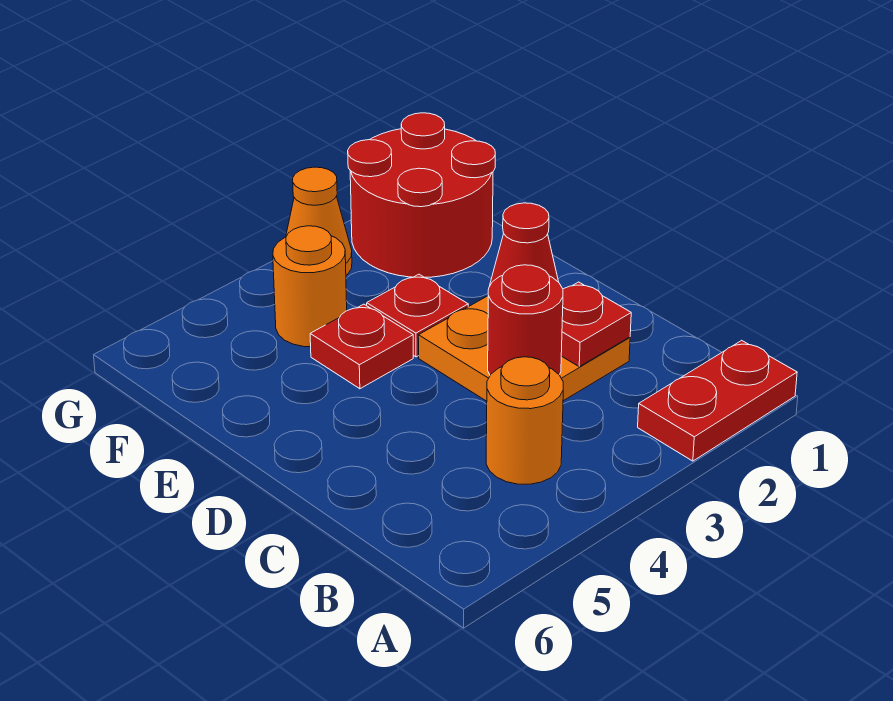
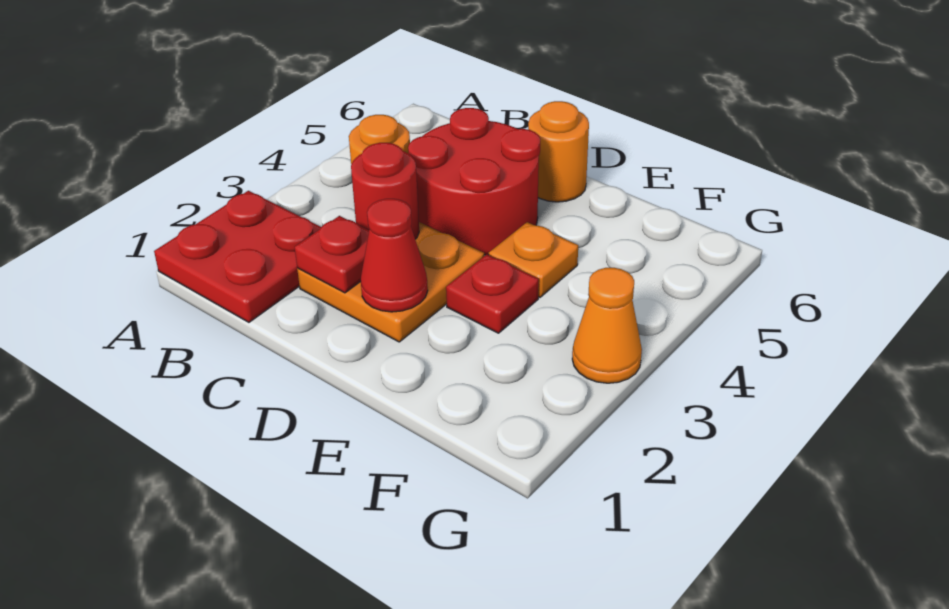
red 1x2 plate [638,340,797,461] -> red 2x2 plate [154,191,321,322]
red 1x1 plate [310,304,413,389] -> orange 1x1 plate [489,222,578,297]
red 2x2 round brick [348,113,495,277] -> red 2x2 round brick moved to [408,108,540,255]
orange 1x1 round brick [273,226,347,347] -> orange 1x1 round brick moved to [528,101,589,202]

